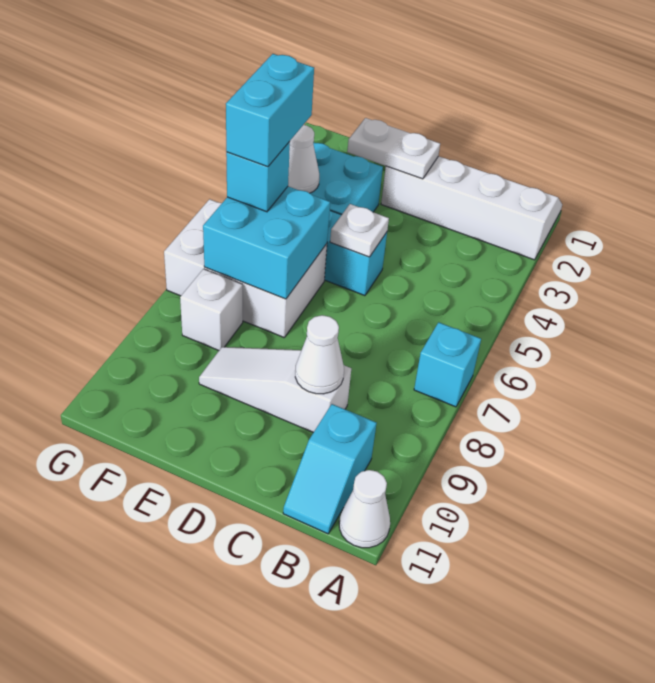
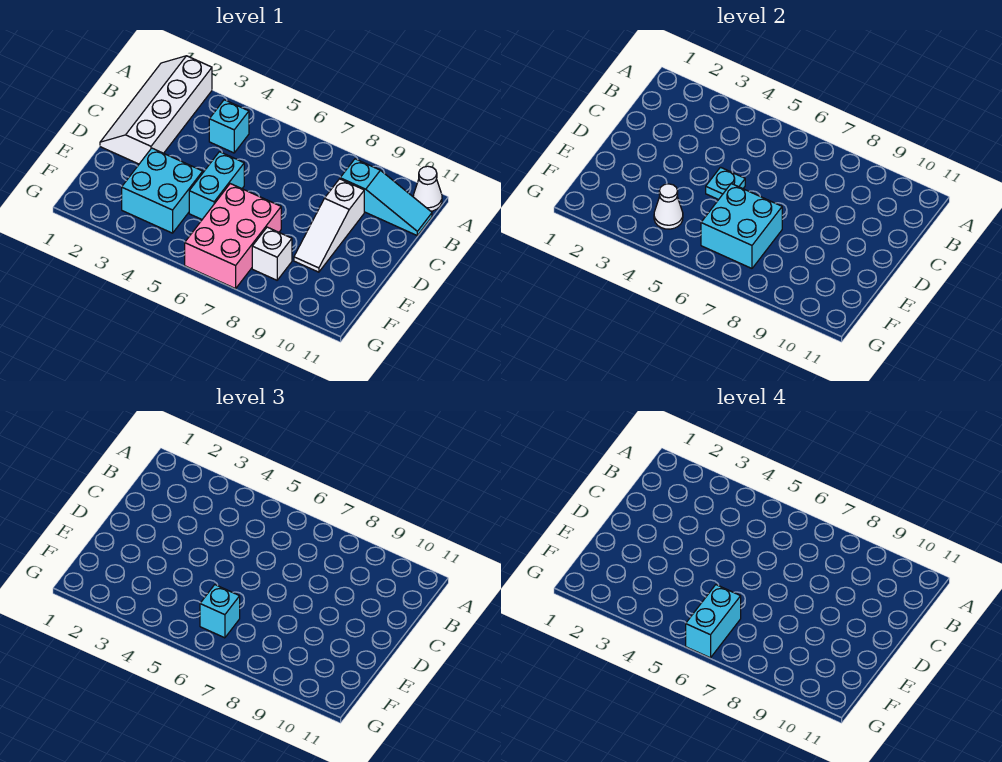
cyan 1x1 brick [414,322,481,407] -> cyan 1x1 brick moved to [209,100,249,153]
cyan 1x2 slope [283,404,377,534] -> cyan 1x3 slope [340,159,432,235]
white 1x1 cone [295,315,344,394] -> none
white 1x2 plate [347,118,440,179] -> none
white 1x1 plate [330,204,389,257] -> cyan 1x1 plate [706,167,745,200]
white 2x3 brick [164,199,327,337] -> pink 2x3 brick [185,184,281,289]
cyan 1x2 brick [226,54,314,167] -> cyan 1x2 brick turned to [686,585,741,658]

